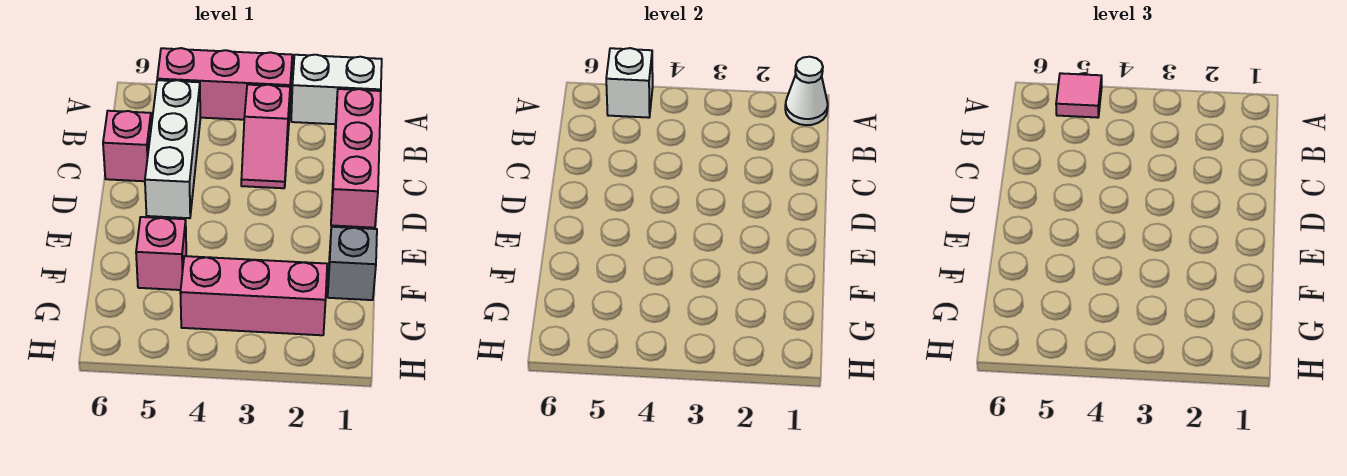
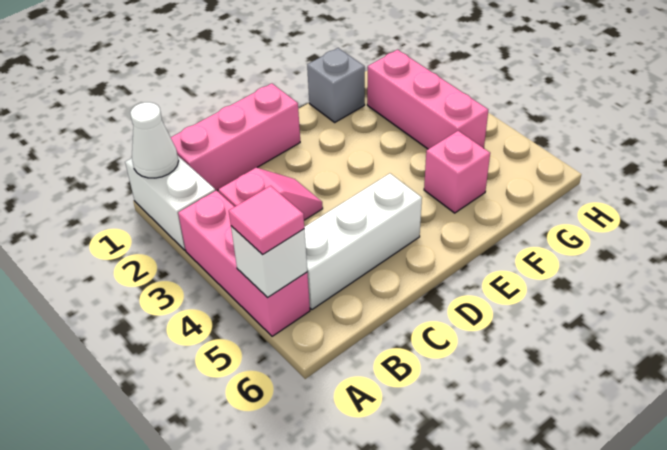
pink 1x1 brick [103,111,151,181] -> none

